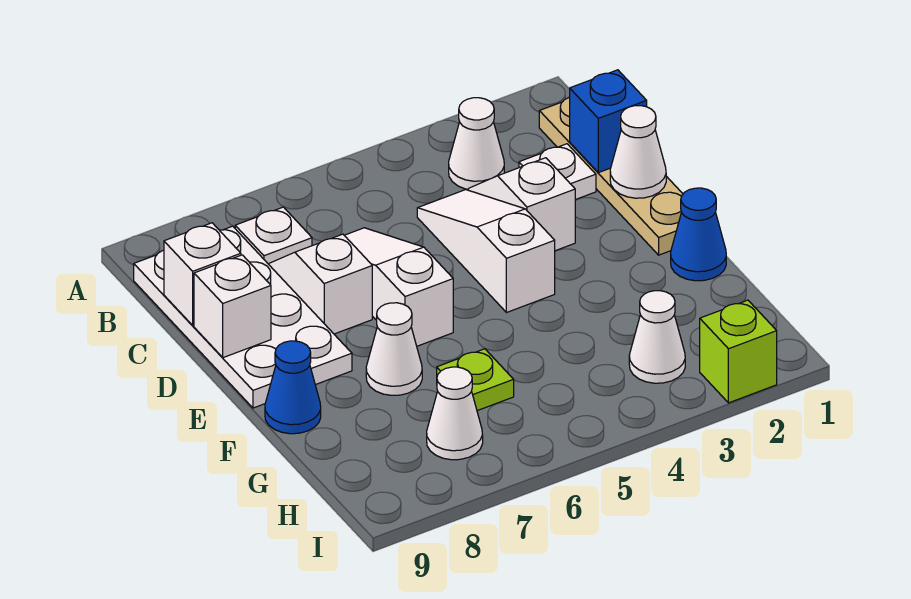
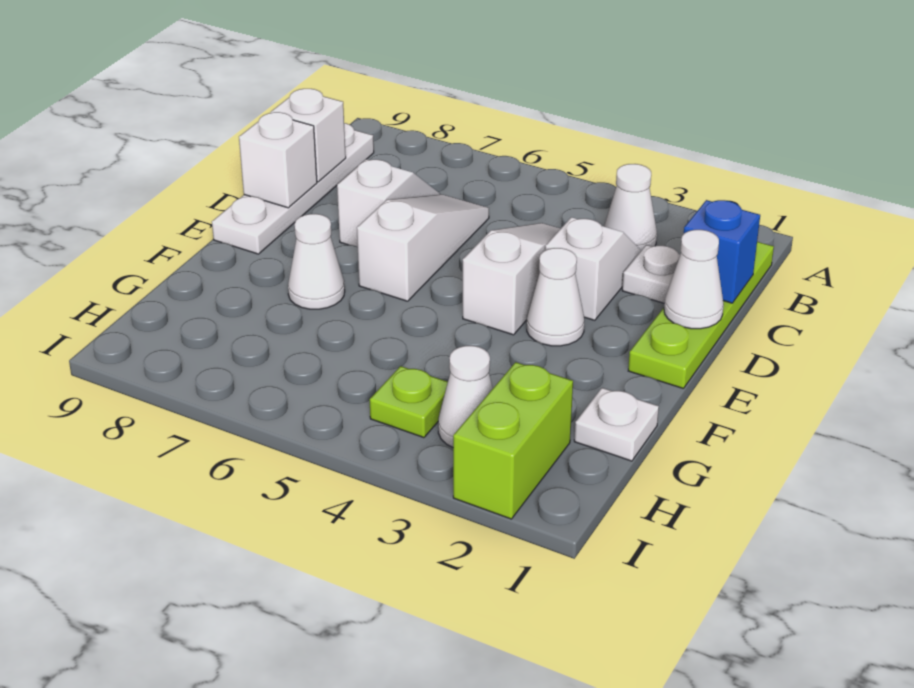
tan 1x4 plate [539,97,683,255] -> lime 1x4 plate [628,242,774,389]
white 1x1 plate [235,207,312,264] -> white 1x1 plate moved to [574,388,659,461]
white 2x4 plate [134,226,352,408] -> white 1x4 plate [212,123,374,254]
blue 1x1 cone [671,188,726,281] -> none
blue 1x1 cone [265,341,321,434] -> none
lime 1x1 plate [437,349,514,411] -> lime 1x1 plate moved to [370,366,448,438]
white 1x1 cone [427,367,483,460] -> white 1x1 cone moved to [527,248,584,346]
lime 1x1 brick [700,300,777,403] -> lime 1x2 brick [453,362,573,519]

